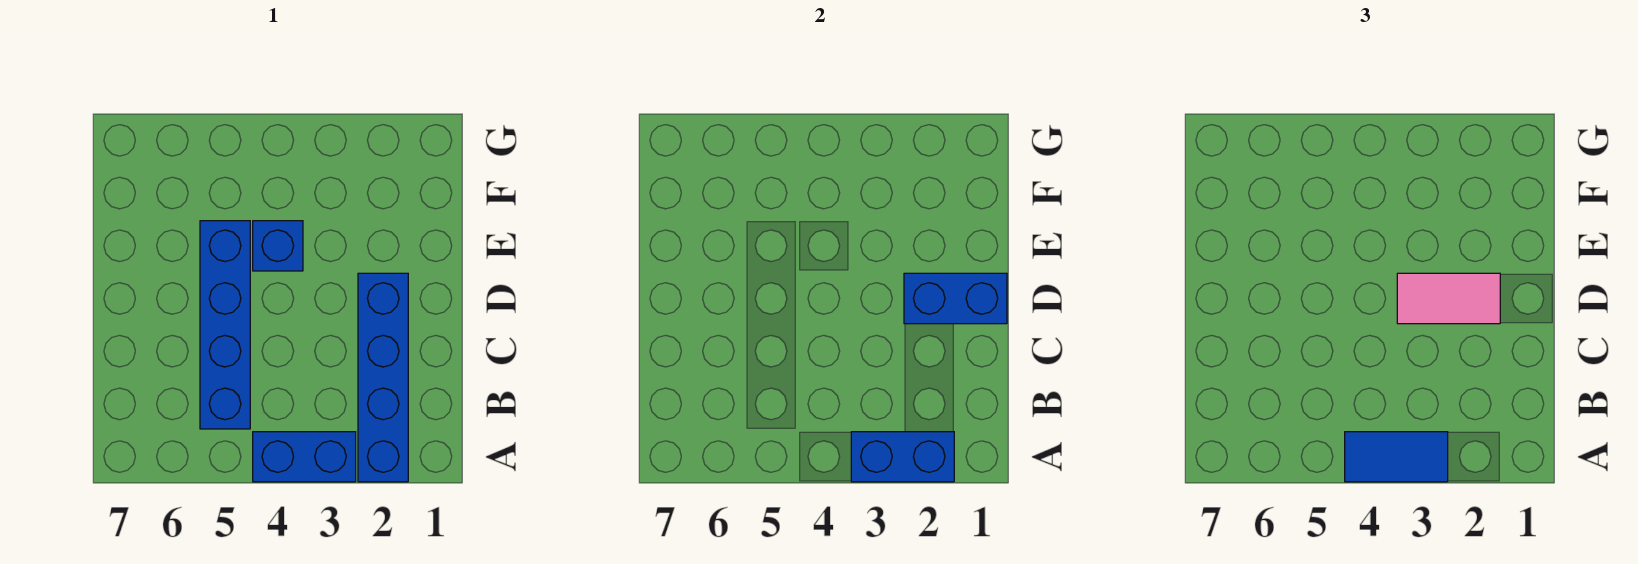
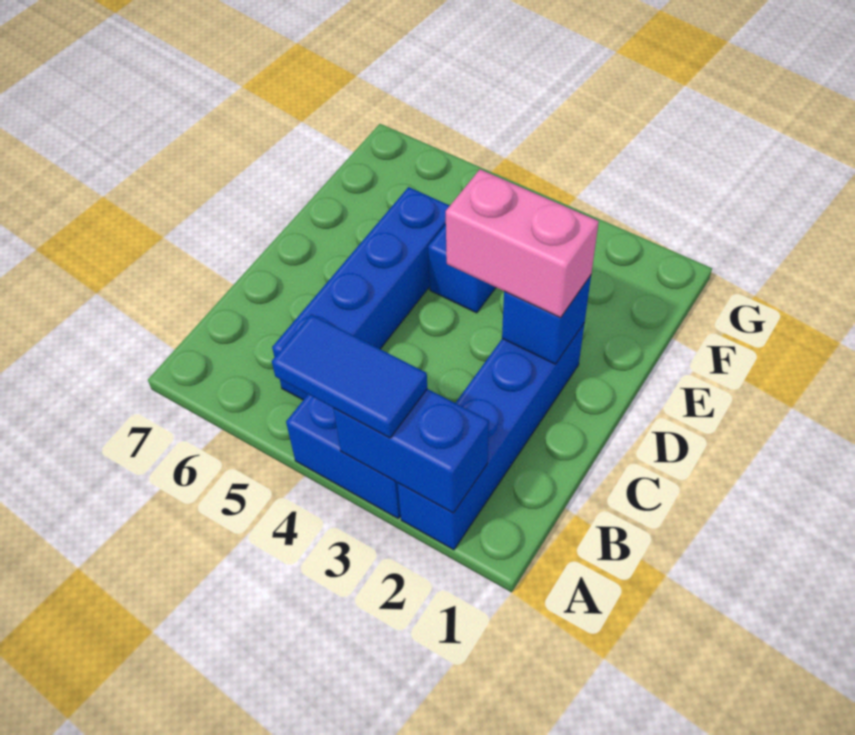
blue 1x2 brick [904,273,1007,324] -> blue 1x1 brick [502,275,591,364]
pink 1x2 tile [1397,273,1500,324] -> pink 1x2 brick [446,169,599,318]

